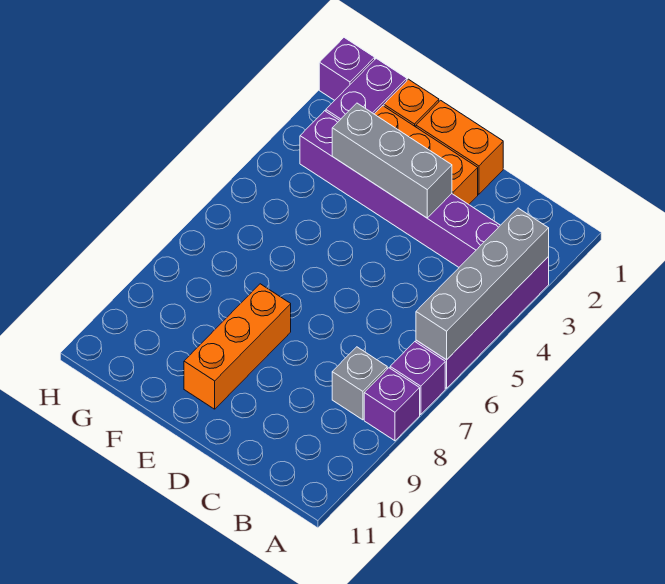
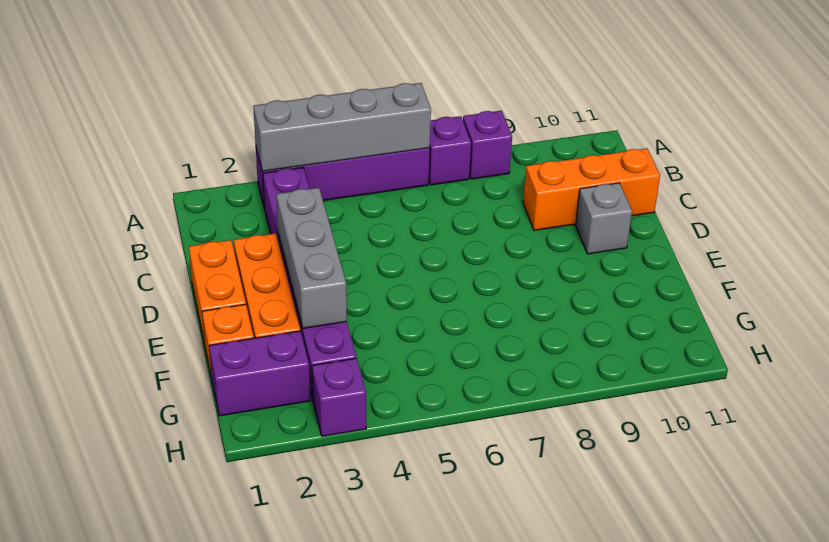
grey 1x1 brick [332,347,387,420] -> grey 1x1 brick moved to [576,183,632,254]
orange 1x3 brick [184,284,291,409] -> orange 1x3 brick moved to [523,148,660,230]
purple 1x1 brick [319,38,375,100] -> purple 1x1 brick moved to [312,358,366,436]

